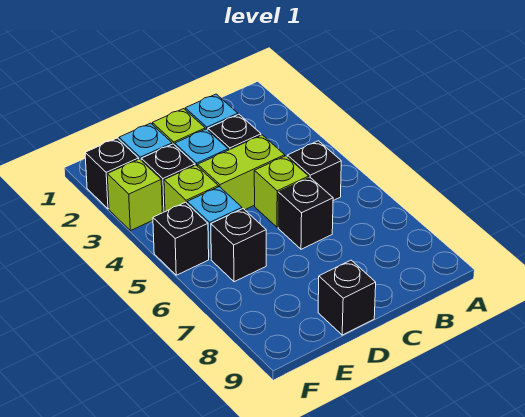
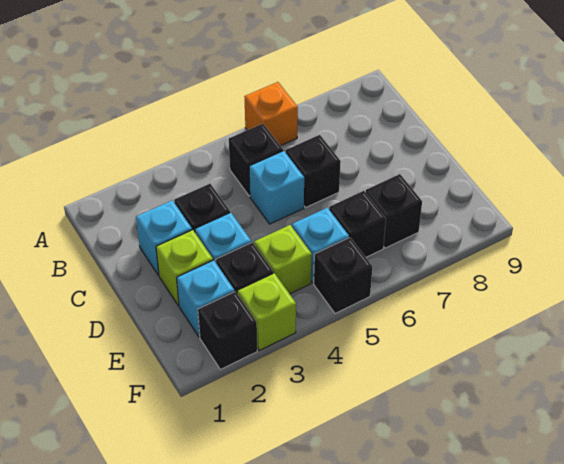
none -> orange 1x1 brick [244,82,298,146]
lime 1x2 brick [198,135,285,210] -> none
lime 1x1 brick [254,156,309,227] -> cyan 1x1 brick [249,151,304,224]
black 1x1 brick [318,260,376,335] -> black 1x1 brick moved to [366,174,422,248]

